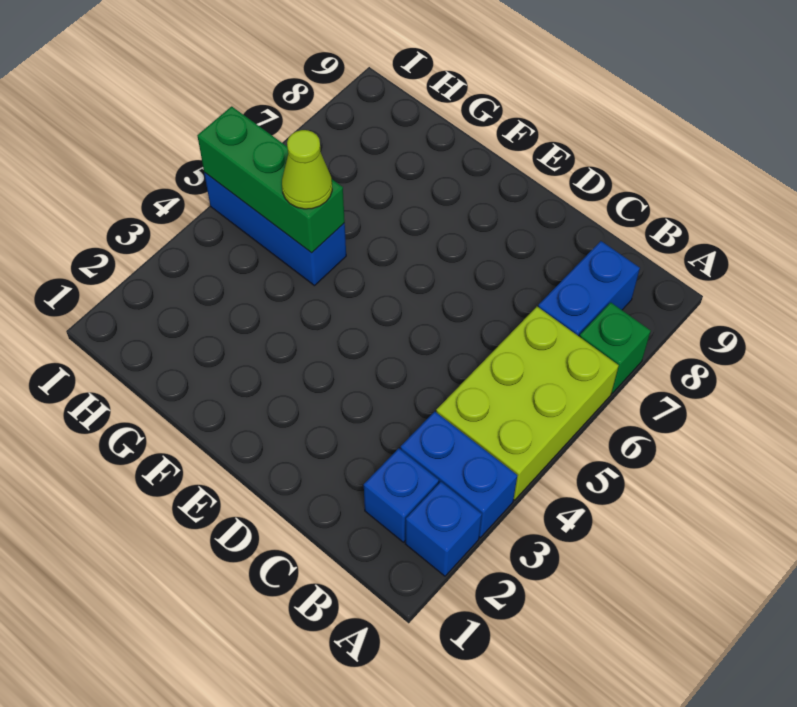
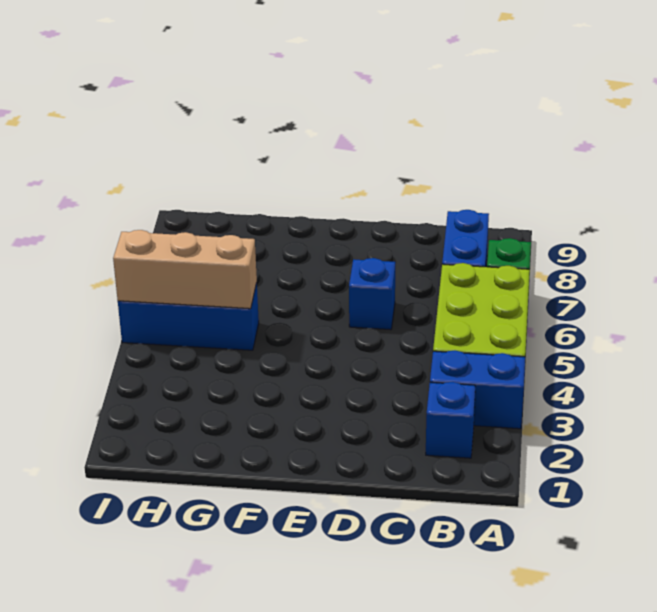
blue 1x1 brick [405,482,482,576] -> blue 1x1 brick moved to [349,258,395,330]
green 1x3 brick [197,106,345,253] -> tan 1x3 brick [113,230,257,309]
lime 1x1 cone [282,130,332,209] -> none

